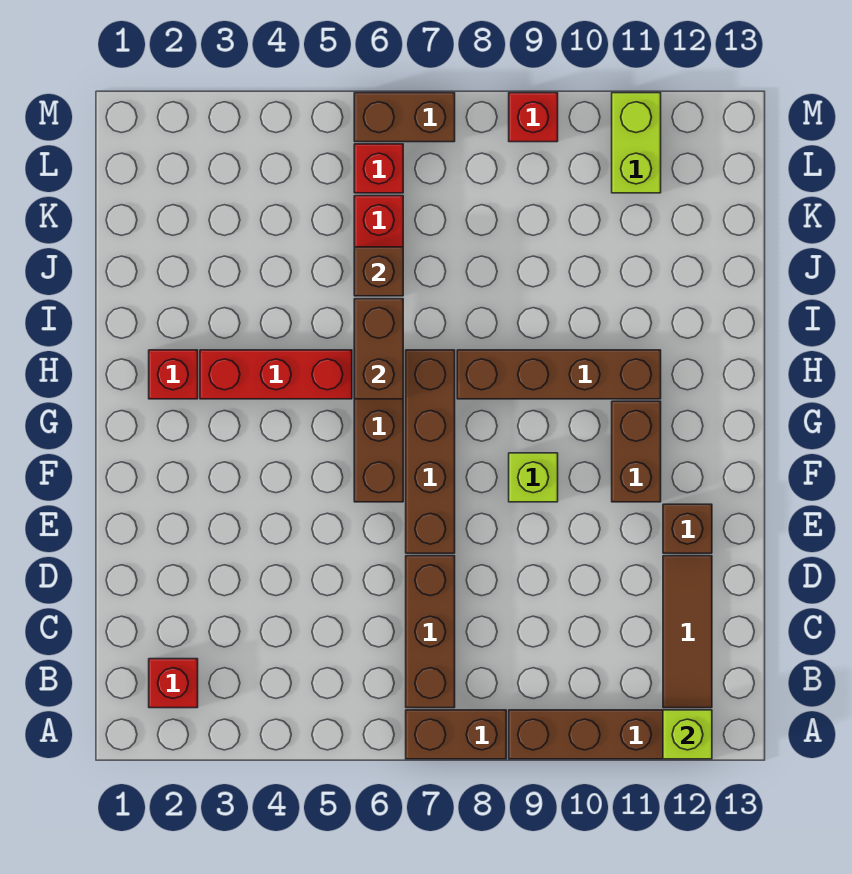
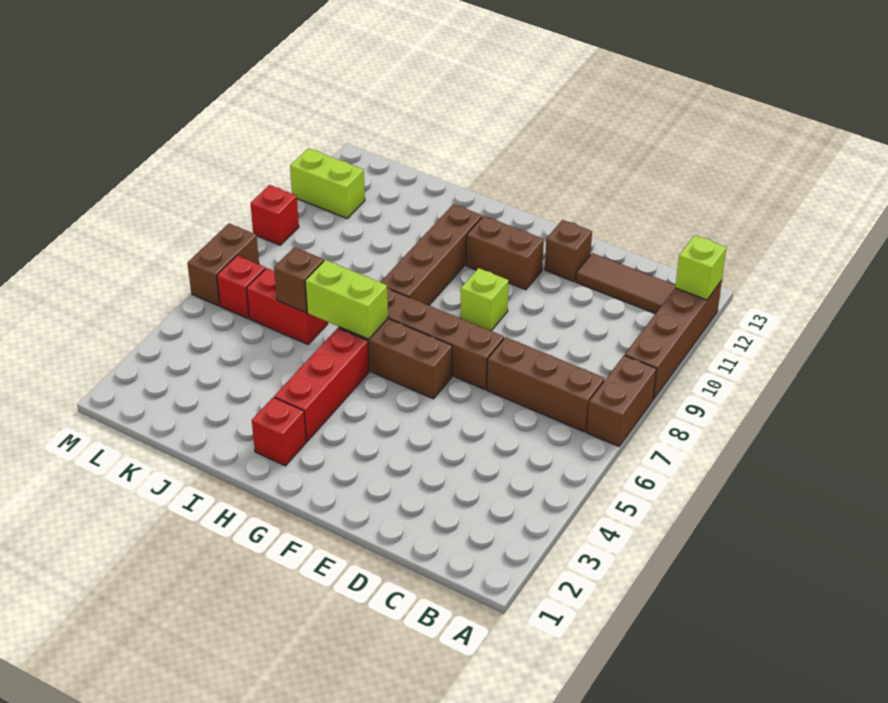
red 1x1 brick [149,659,198,708] -> none
brown 1x2 brick [354,299,403,399] -> lime 1x2 brick [305,260,388,339]

